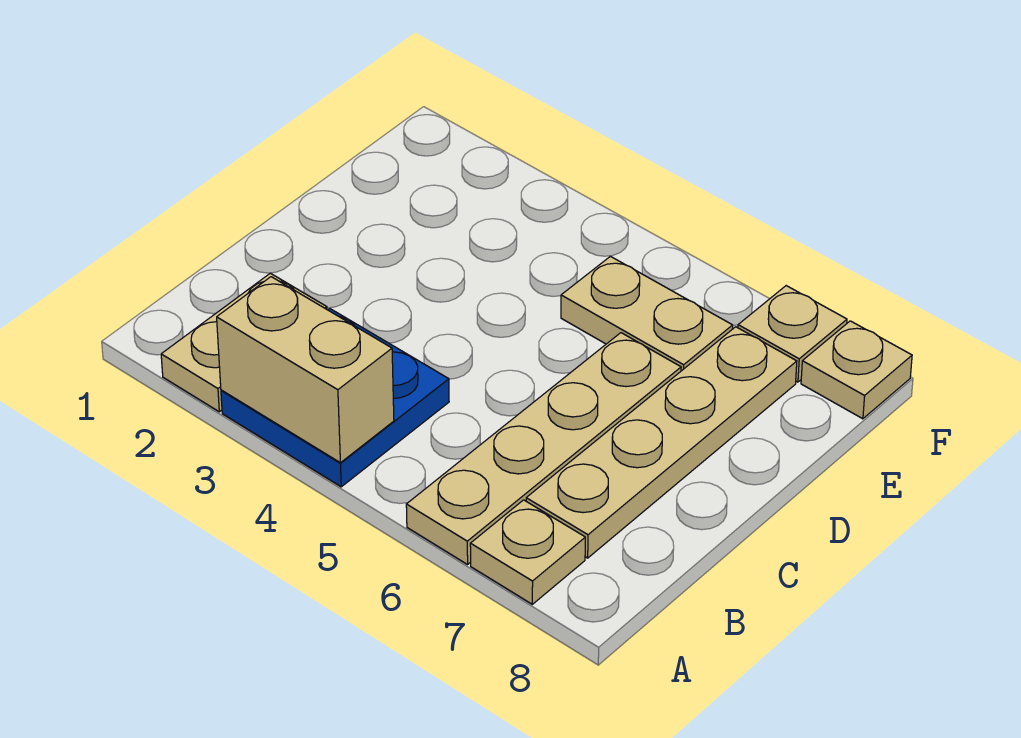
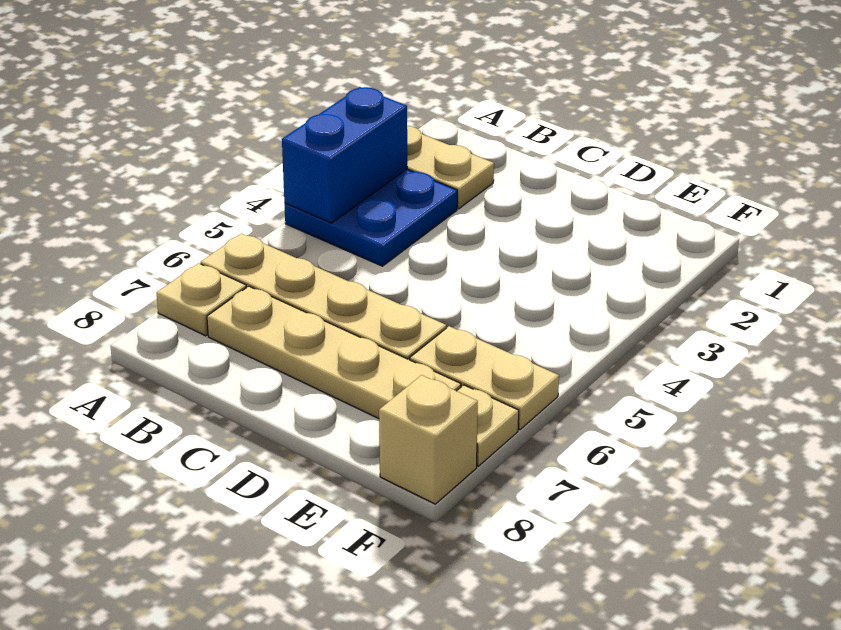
tan 1x2 brick [217,277,394,463] -> blue 1x2 brick [282,87,407,223]
tan 1x2 plate [561,256,733,371] -> tan 1x2 plate turned to [410,326,559,430]
tan 1x1 plate [801,321,912,419] -> tan 1x1 brick [379,375,478,504]

